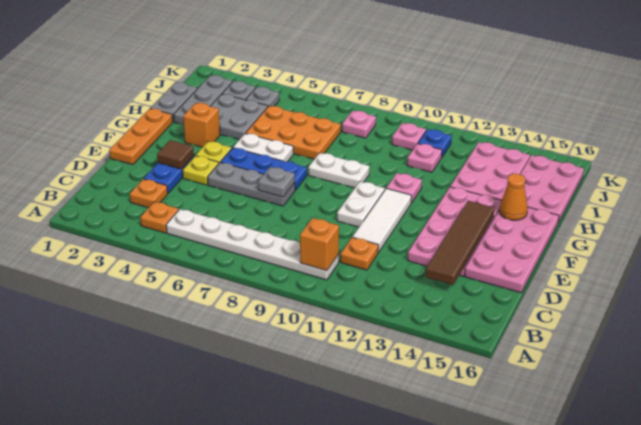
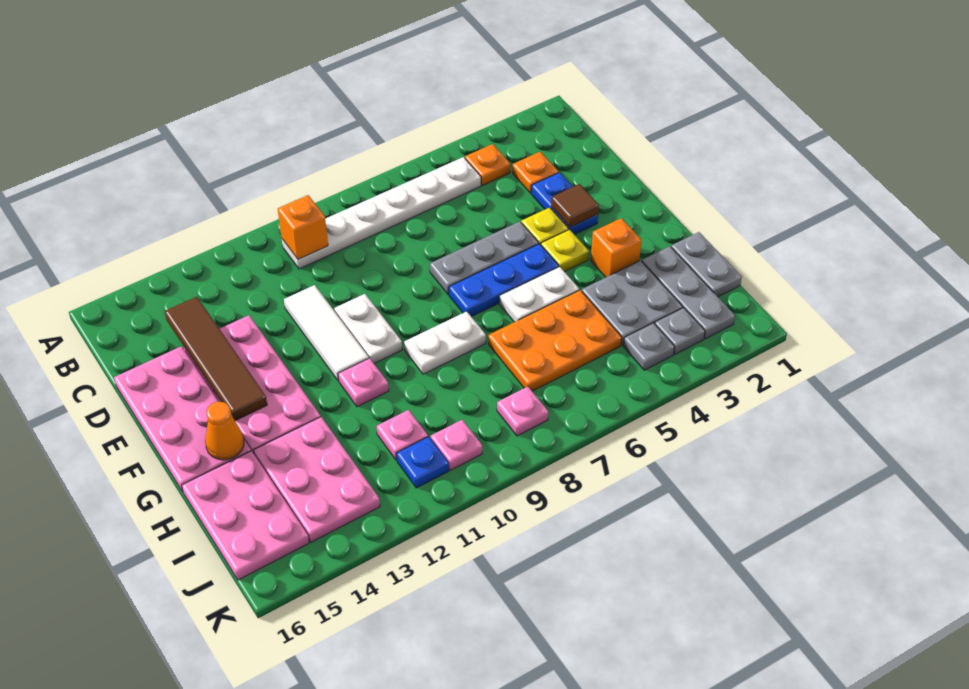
orange 1x1 plate [341,237,378,270] -> none
orange 1x3 plate [109,109,173,165] -> none
grey 1x1 plate [258,167,295,197] -> none

